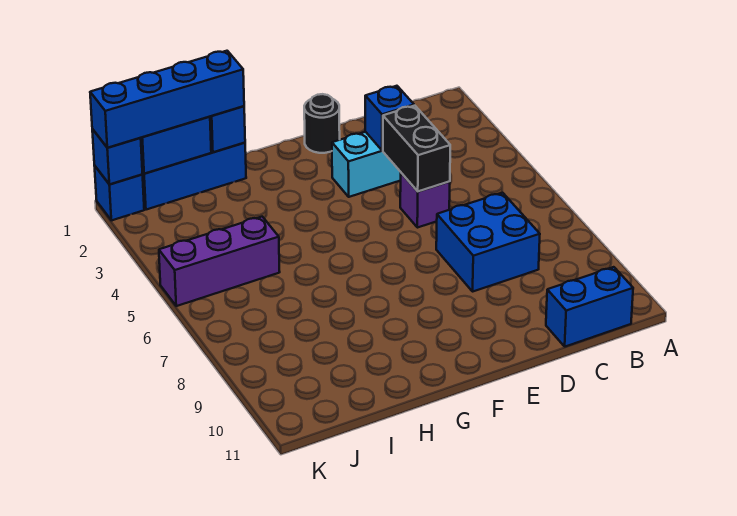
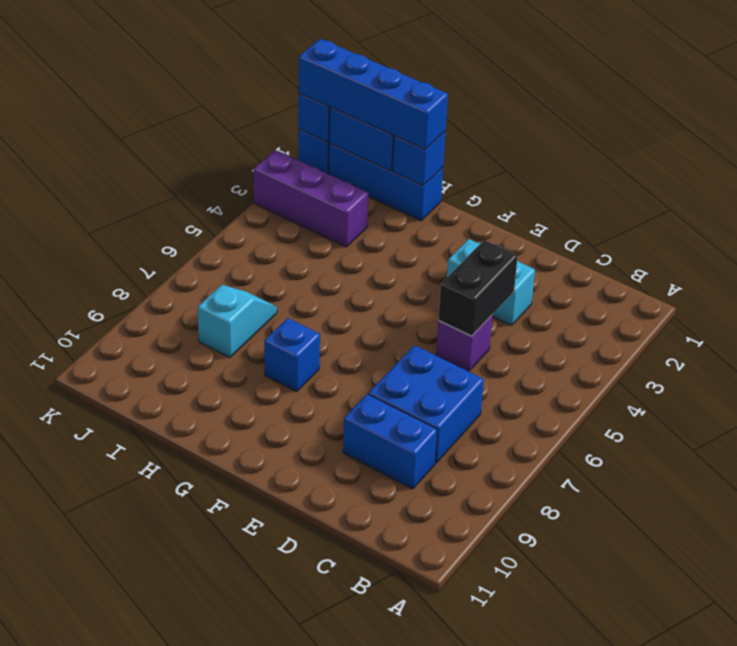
blue 1x2 brick [546,267,633,347] -> blue 1x2 brick moved to [343,394,438,489]
blue 1x1 brick [365,86,414,151] -> blue 1x1 brick moved to [264,318,320,392]
black 1x1 round brick [304,94,340,153] -> none
purple 1x3 brick [159,217,280,306] -> purple 1x3 brick moved to [254,150,368,247]
none -> cyan 1x2 slope [198,285,277,358]

